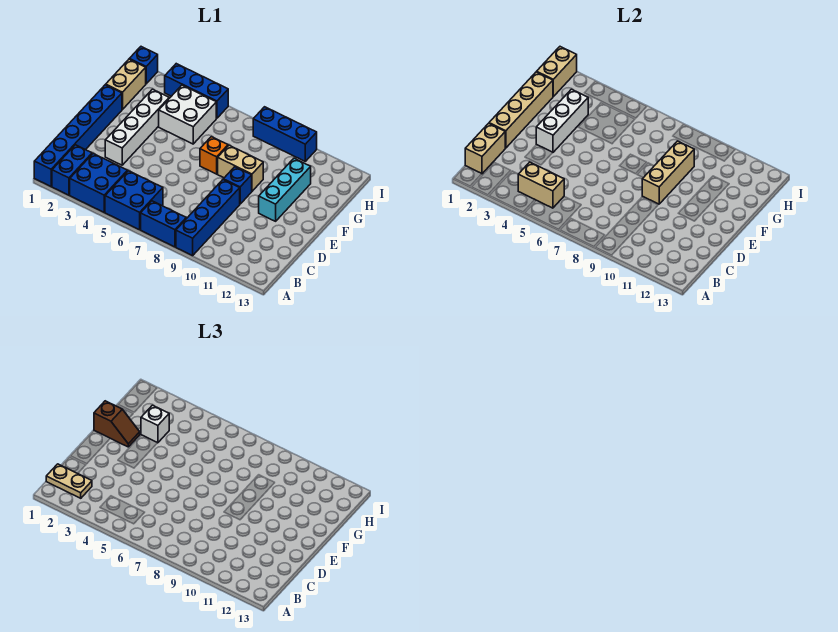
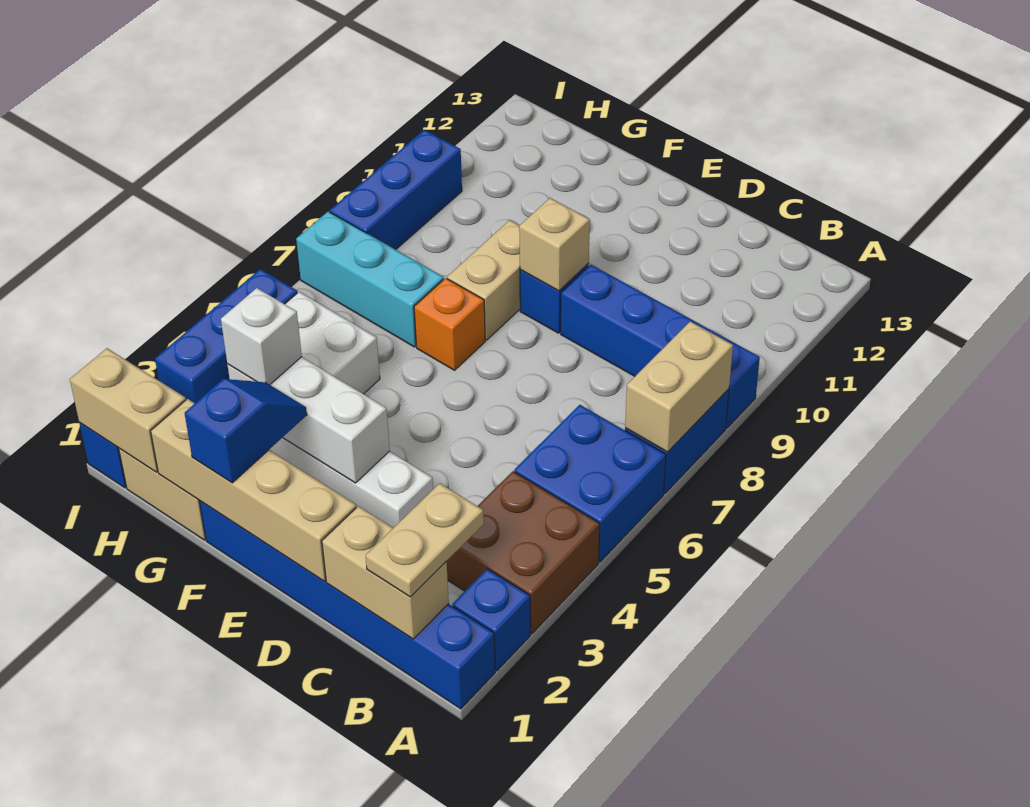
blue 1x2 brick [52,145,92,195] -> blue 1x1 brick [453,569,531,671]
blue 2x2 brick [70,154,128,212] -> brown 2x2 brick [446,471,600,634]
tan 1x2 brick [518,162,564,208] -> tan 1x2 brick moved to [625,321,733,452]
tan 1x3 brick [642,141,694,204] -> tan 1x1 brick [519,198,590,291]
cyan 1x3 brick [259,158,311,221] -> cyan 1x3 brick moved to [296,212,444,347]
brown 1x2 slope [94,401,140,447] -> blue 1x2 slope [185,379,307,483]

